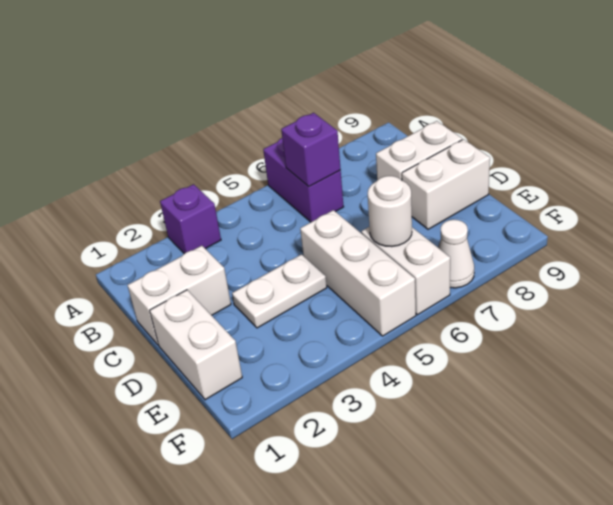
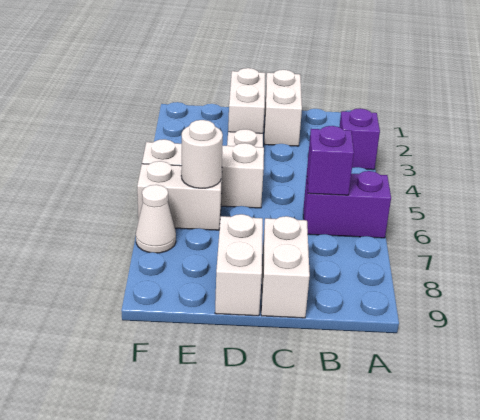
white 1x2 brick [150,290,242,400] -> white 1x2 brick turned to [228,68,265,133]

